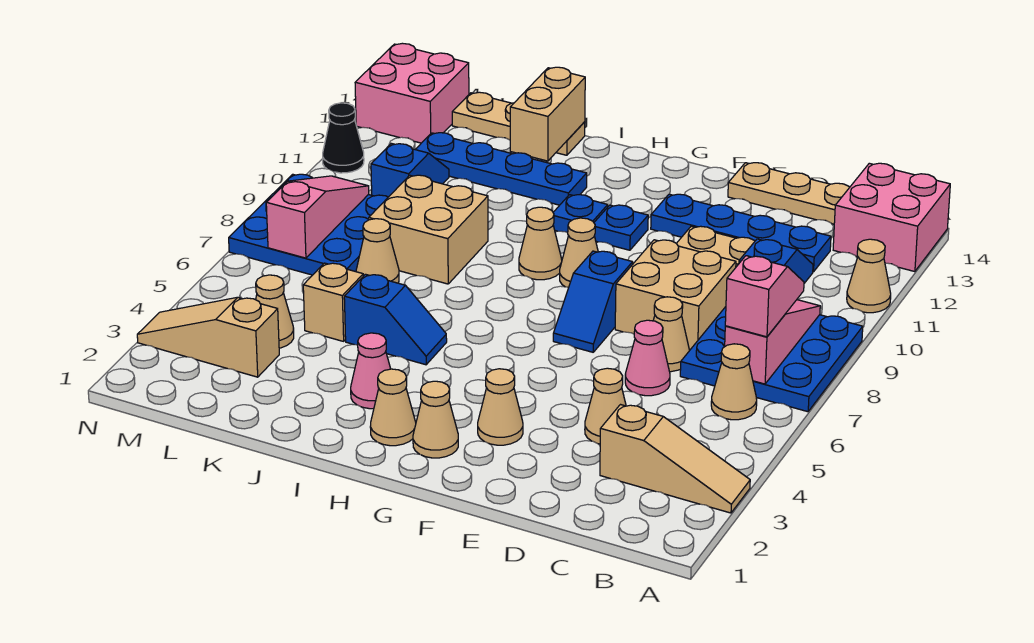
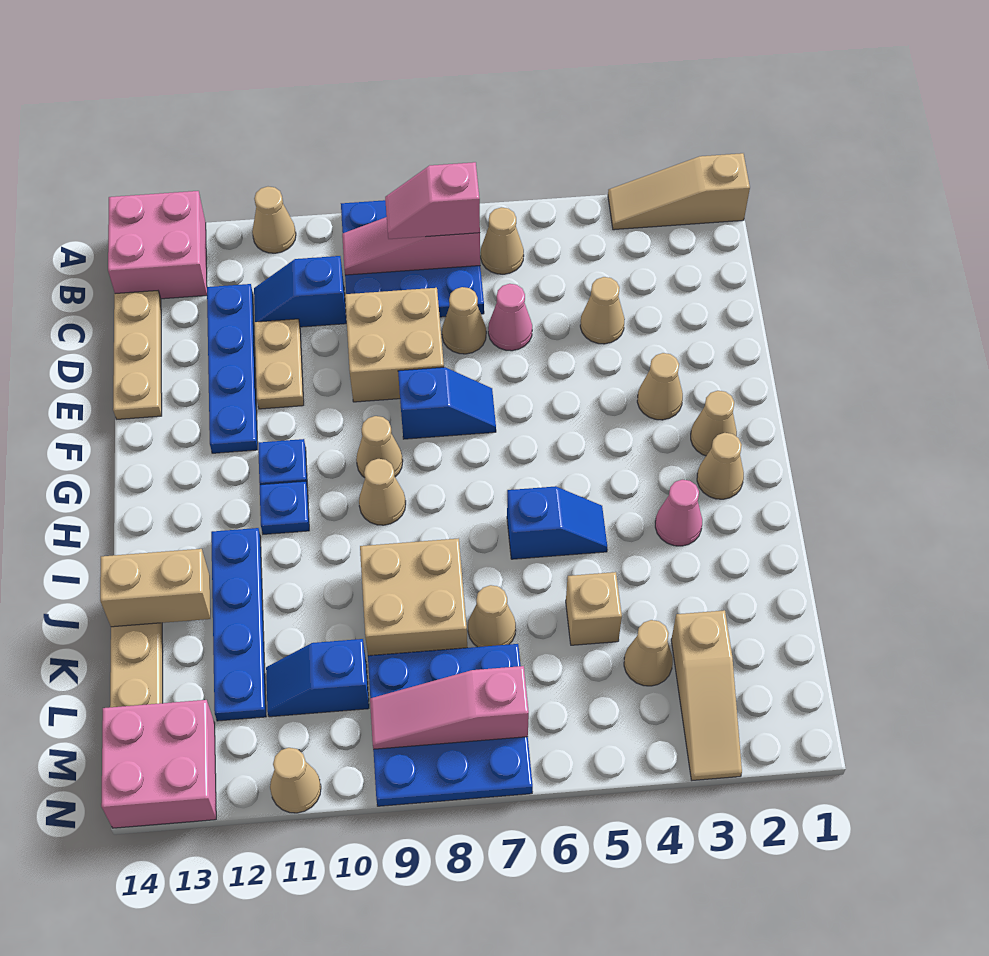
tan 1x3 slope [600,405,750,513] -> tan 1x3 slope turned to [608,153,750,230]
blue 1x2 slope [344,274,447,365] -> blue 1x2 slope turned to [507,486,607,559]
black 1x1 cone [323,103,364,173] -> tan 1x1 cone [270,748,321,813]

